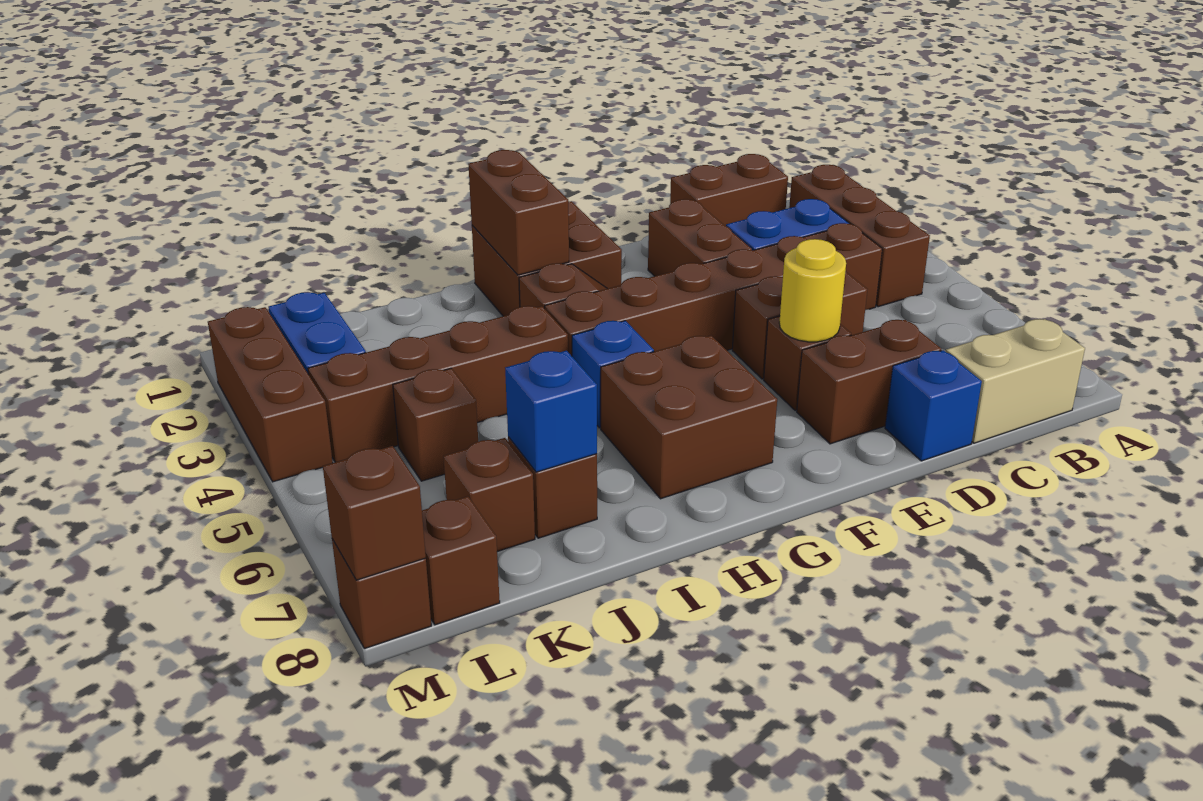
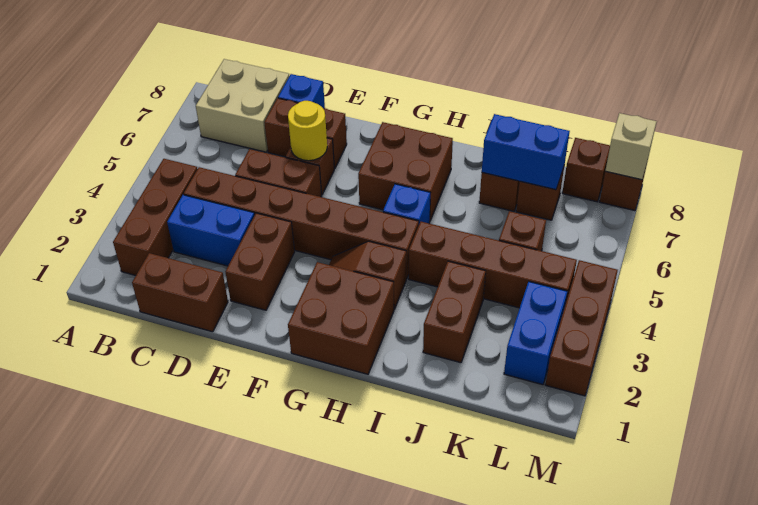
tan 1x2 brick [946,319,1085,443] -> tan 2x2 brick [196,59,289,152]
brown 1x2 brick [468,150,569,275] -> brown 1x2 brick moved to [423,261,486,363]
blue 1x1 brick [505,351,597,472] -> blue 1x2 brick [482,114,570,190]
brown 1x1 brick [323,446,426,580] -> tan 1x1 brick [605,113,657,180]

